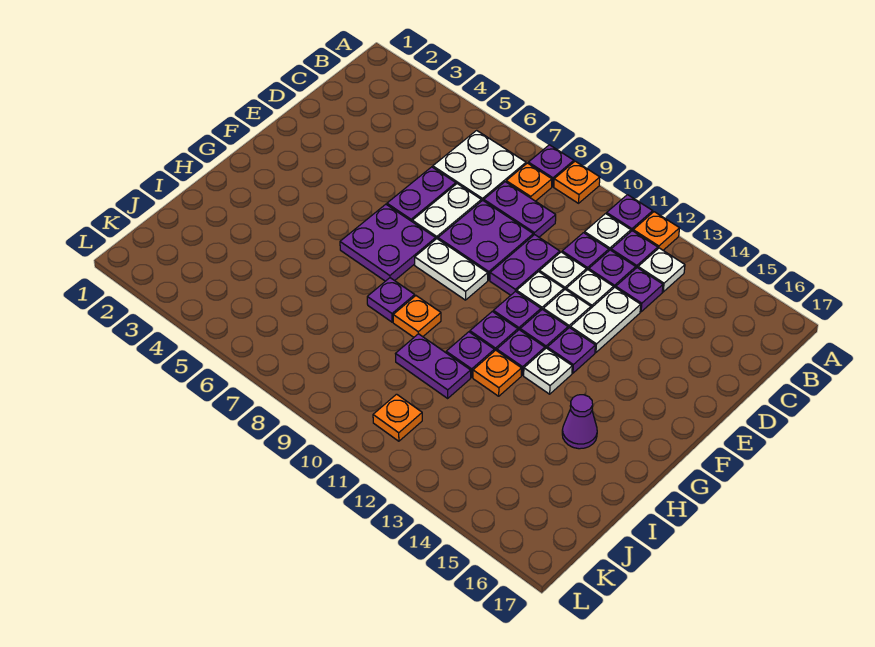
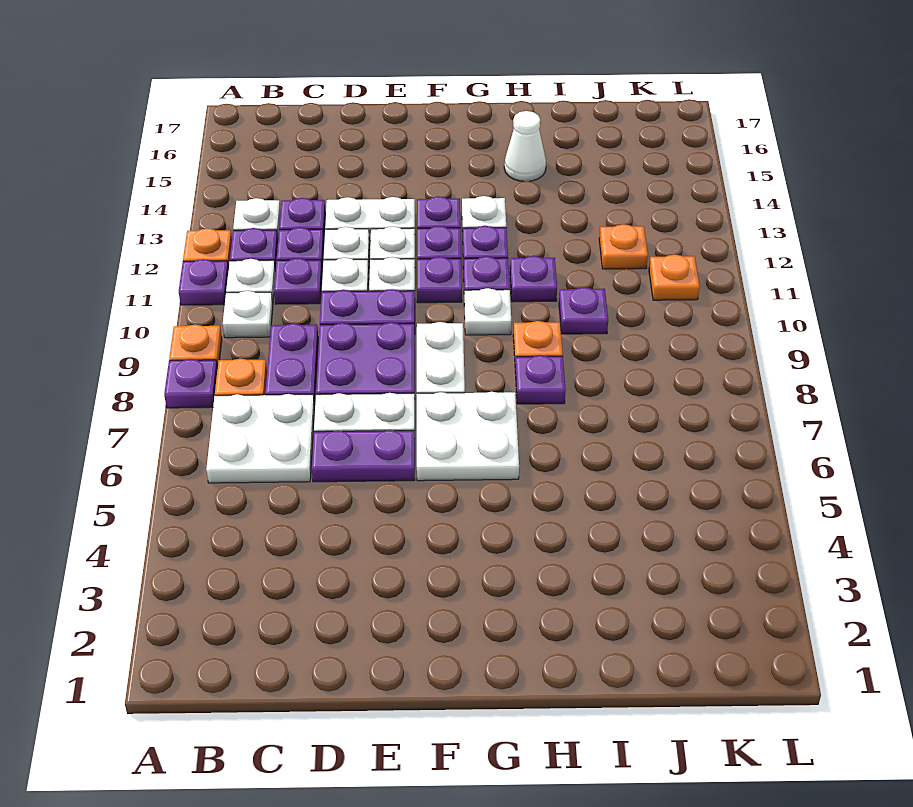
none -> white 1x1 plate [223,291,273,338]
purple 2x2 plate [340,204,436,281] -> white 2x2 plate [417,392,519,481]
none -> white 1x1 plate [464,288,511,335]
orange 1x1 plate [473,350,521,396] -> orange 1x1 plate moved to [599,224,648,269]
purple 1x1 cone [562,395,597,449] -> white 1x1 cone [504,111,546,181]
purple 1x2 plate [396,334,471,398] -> purple 1x1 plate [559,287,608,334]

